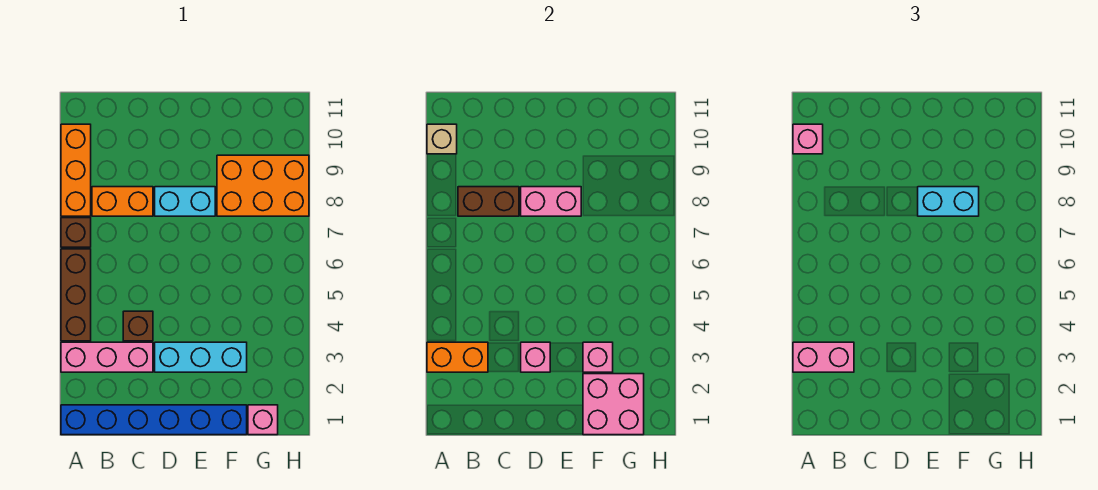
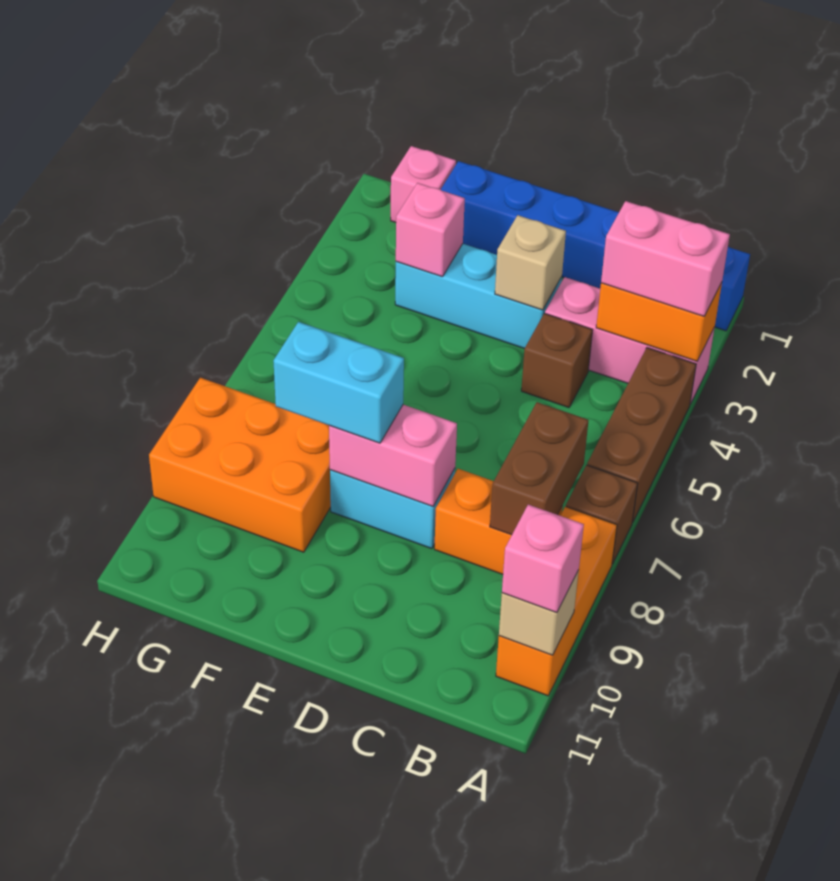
brown 1x2 brick [458,187,519,216] -> brown 1x2 brick turned to [490,402,588,535]
pink 1x1 brick [521,342,550,372] -> tan 1x1 brick [495,215,566,310]
pink 2x2 brick [583,374,644,435] -> none

